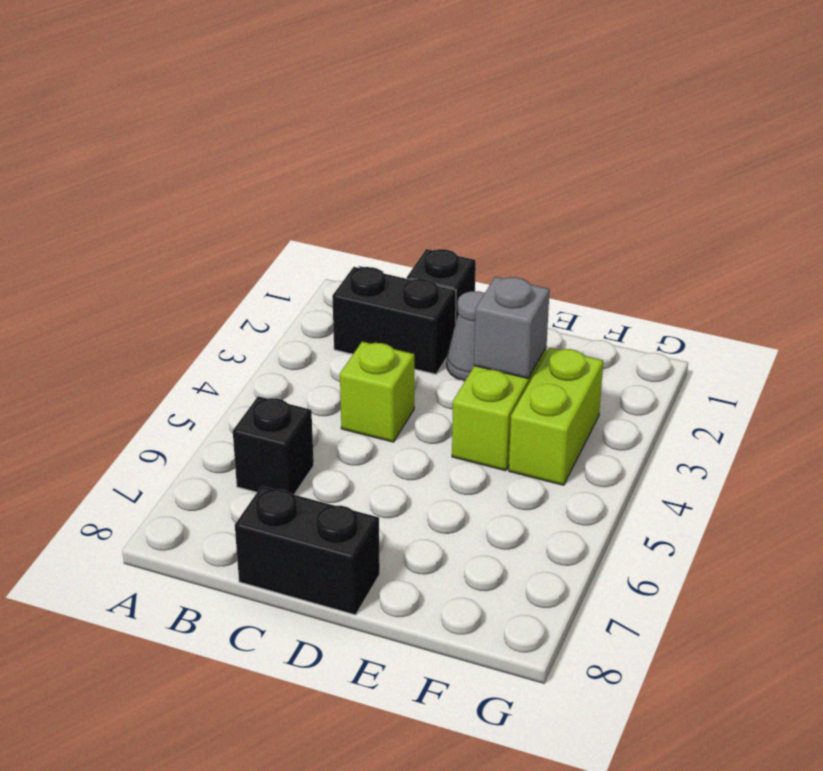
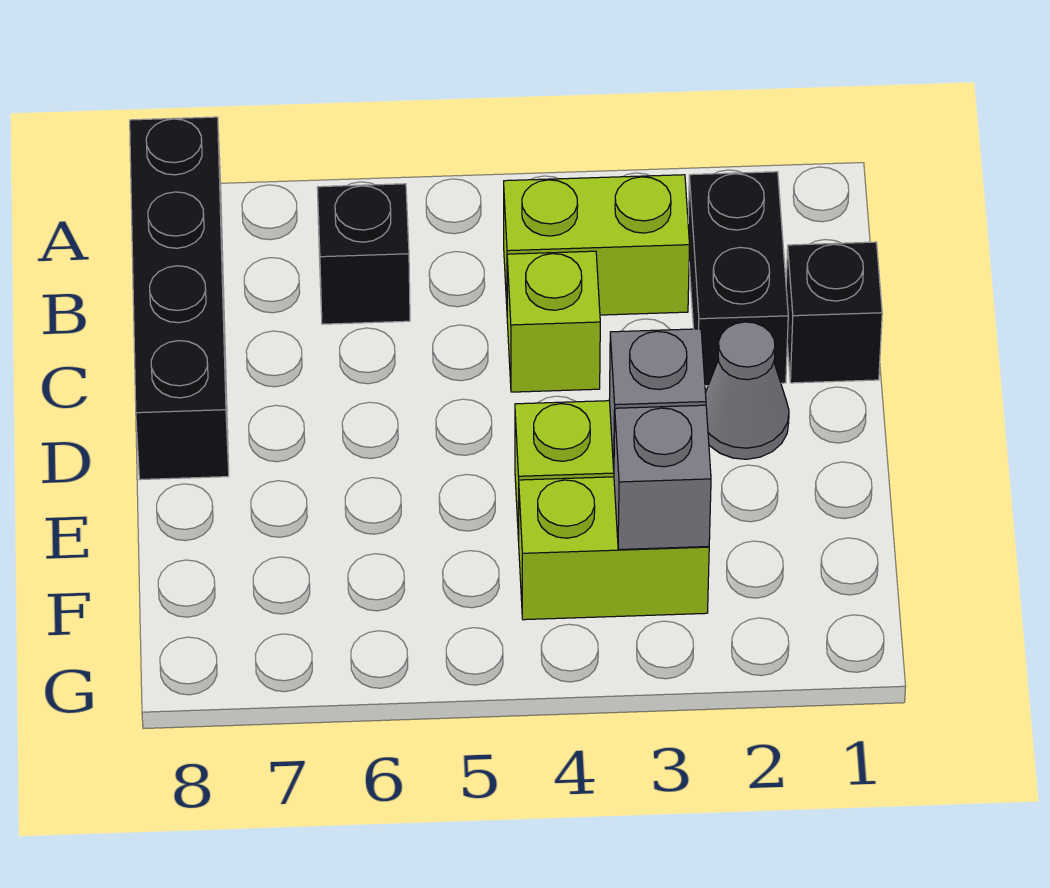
none -> lime 1x2 brick [504,175,690,315]
black 1x2 brick [235,486,380,615] -> black 1x4 brick [130,117,229,480]
none -> grey 1x1 brick [614,405,711,549]

